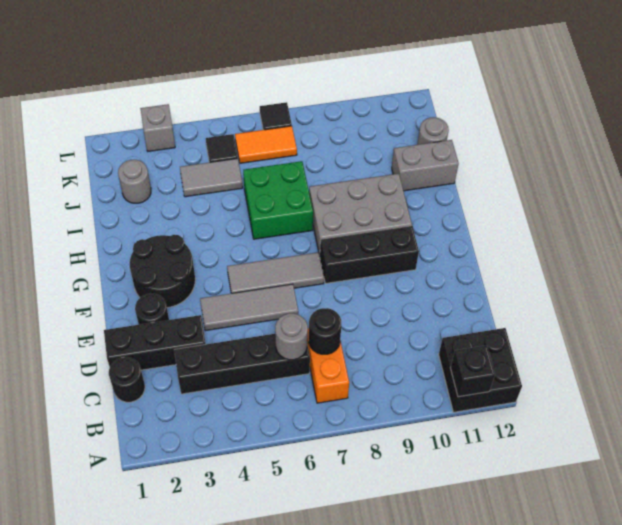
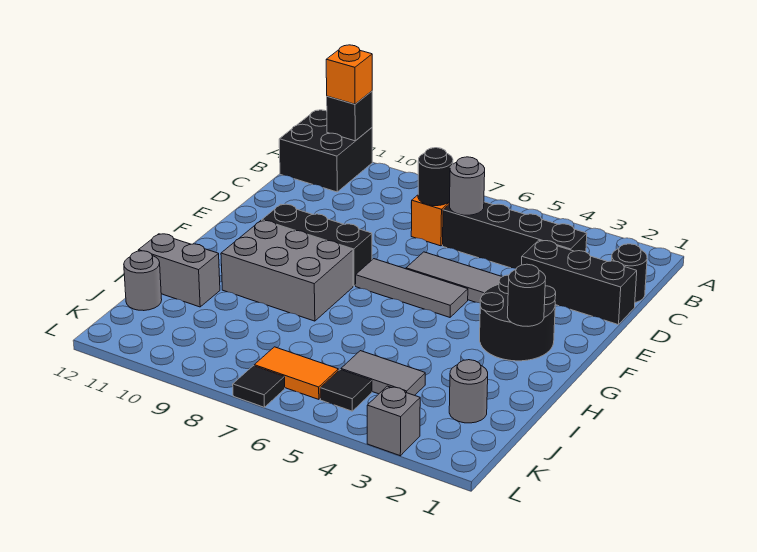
none -> orange 1x1 brick [326,45,372,104]
black 1x1 round brick [135,294,169,325] -> black 1x1 round brick moved to [508,264,546,326]
green 2x2 brick [243,161,313,239] -> none

